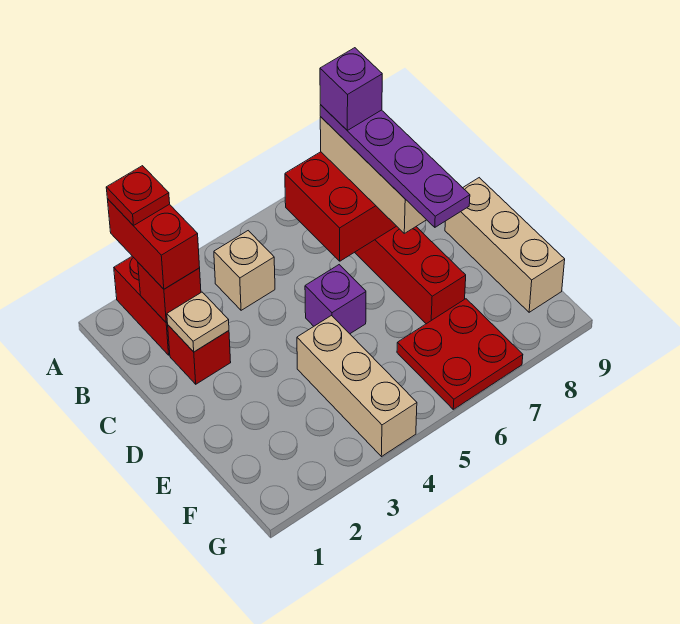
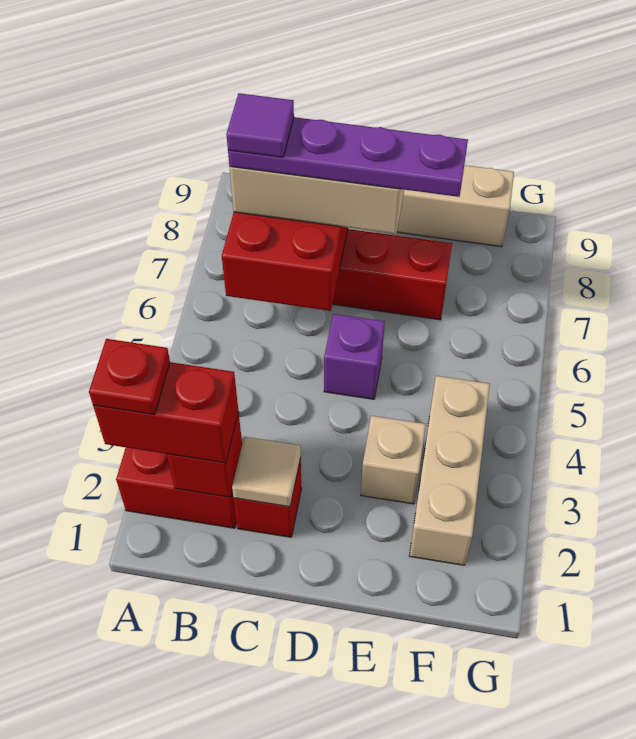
tan 1x1 brick [214,231,275,310] -> tan 1x1 brick moved to [361,416,426,504]
purple 1x1 brick [320,48,382,130] -> purple 1x1 tile [226,93,294,157]
tan 1x1 plate [167,292,229,352] -> tan 1x1 tile [232,437,301,507]
tan 1x3 brick [297,316,417,457] -> tan 1x3 brick turned to [409,376,490,565]
red 2x2 plate [397,299,523,409] -> none

